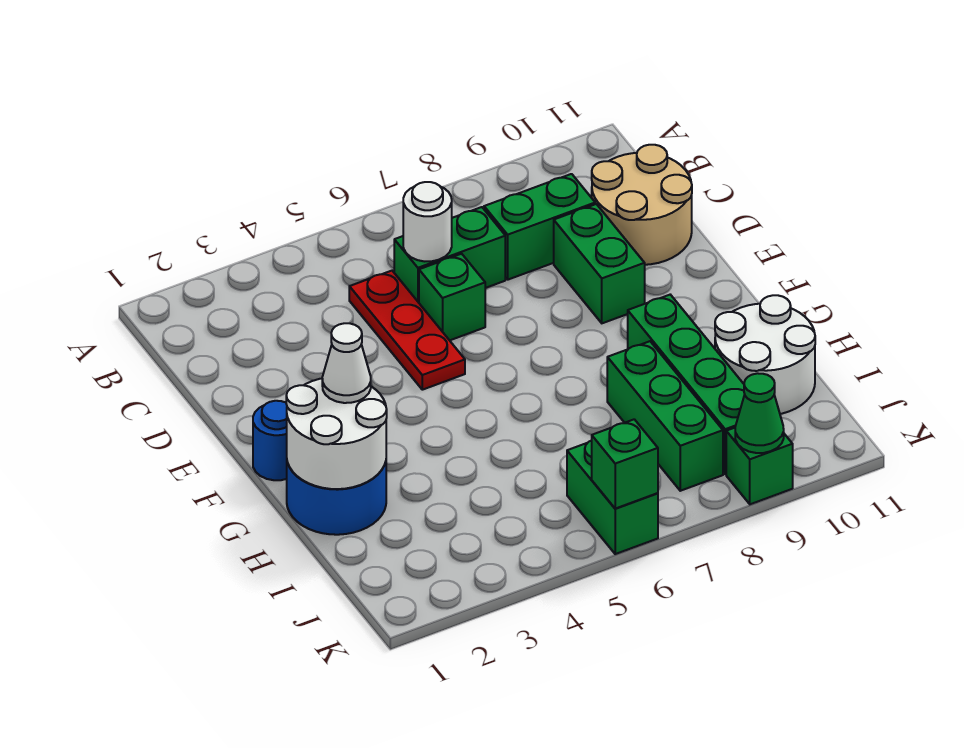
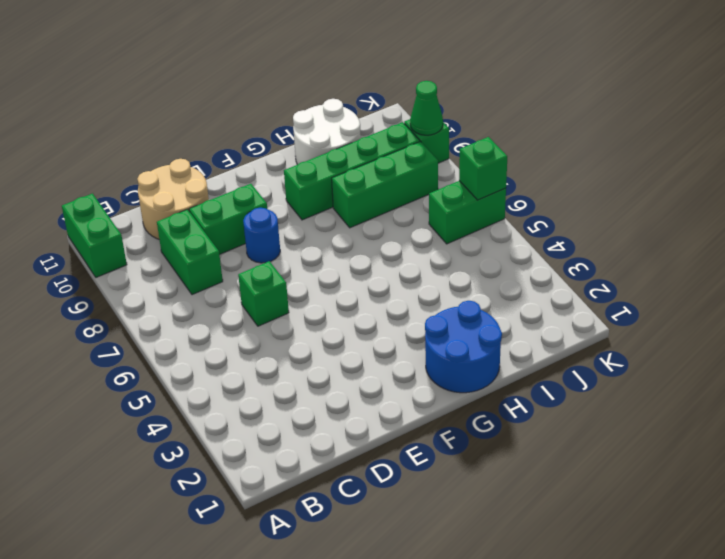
red 1x3 plate [349,271,465,390] -> none
green 1x2 brick [394,207,505,303] -> green 1x2 brick moved to [62,194,127,277]
white 1x1 round brick [403,182,452,261] -> none
blue 1x1 round brick [253,401,287,480] -> blue 1x1 round brick moved to [243,208,280,263]
white 2x2 round brick [286,379,387,489] -> none
white 1x1 cone [322,323,371,403] -> none

